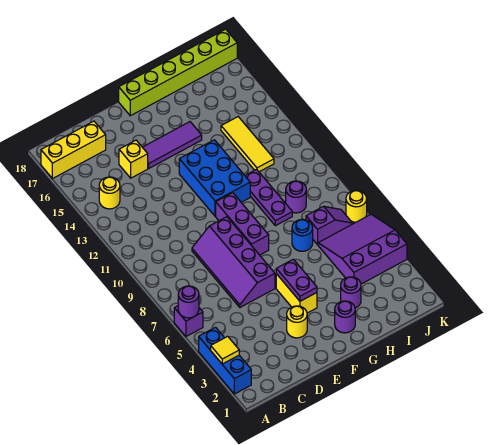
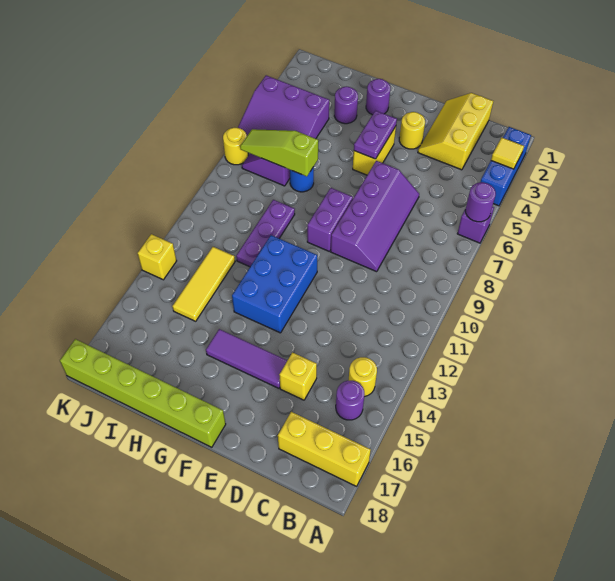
none -> yellow 2x3 slope [418,93,493,170]
purple 1x3 brick [216,193,269,255] -> purple 1x2 brick [307,188,353,252]
none -> lime 1x3 slope [240,129,318,176]
purple 1x1 round brick [286,181,306,213] -> purple 1x1 round brick moved to [336,381,364,420]
none -> yellow 1x1 brick [138,234,177,280]

